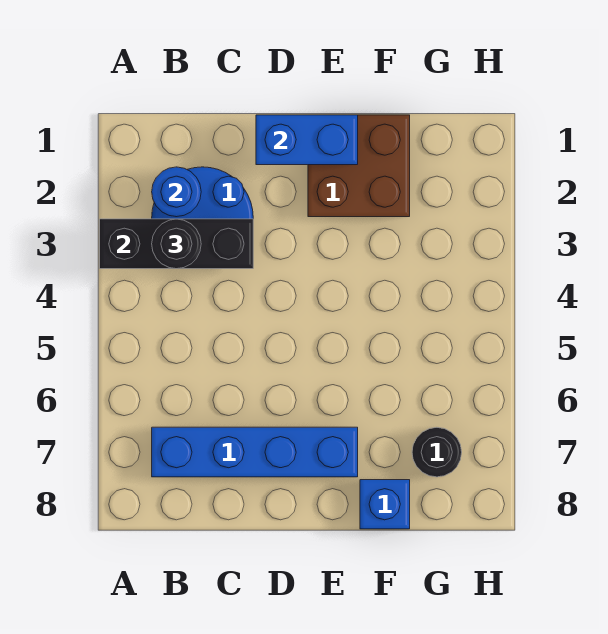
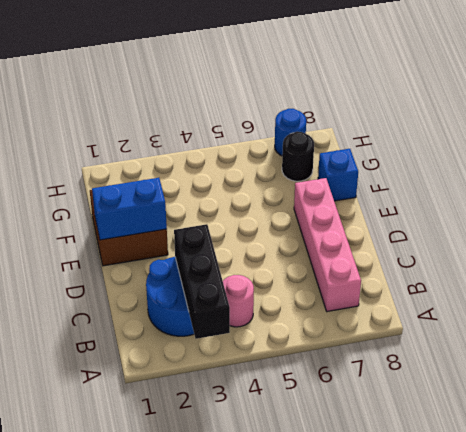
blue 1x1 round brick [152,167,201,217] -> blue 1x1 round brick moved to [275,109,306,156]
black 1x1 round brick [152,219,201,269] -> none
none -> pink 1x1 round brick [223,275,254,327]
blue 1x4 brick [152,427,358,477] -> pink 1x4 brick [294,178,361,312]
blue 1x2 brick [256,115,358,165] -> blue 1x2 brick turned to [92,178,167,240]

